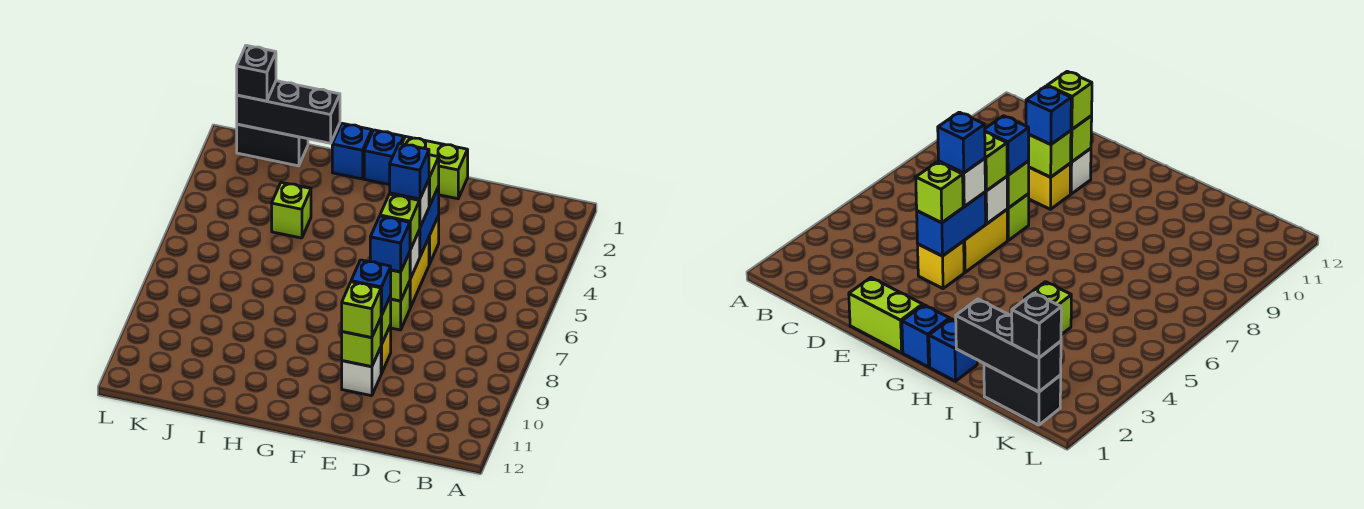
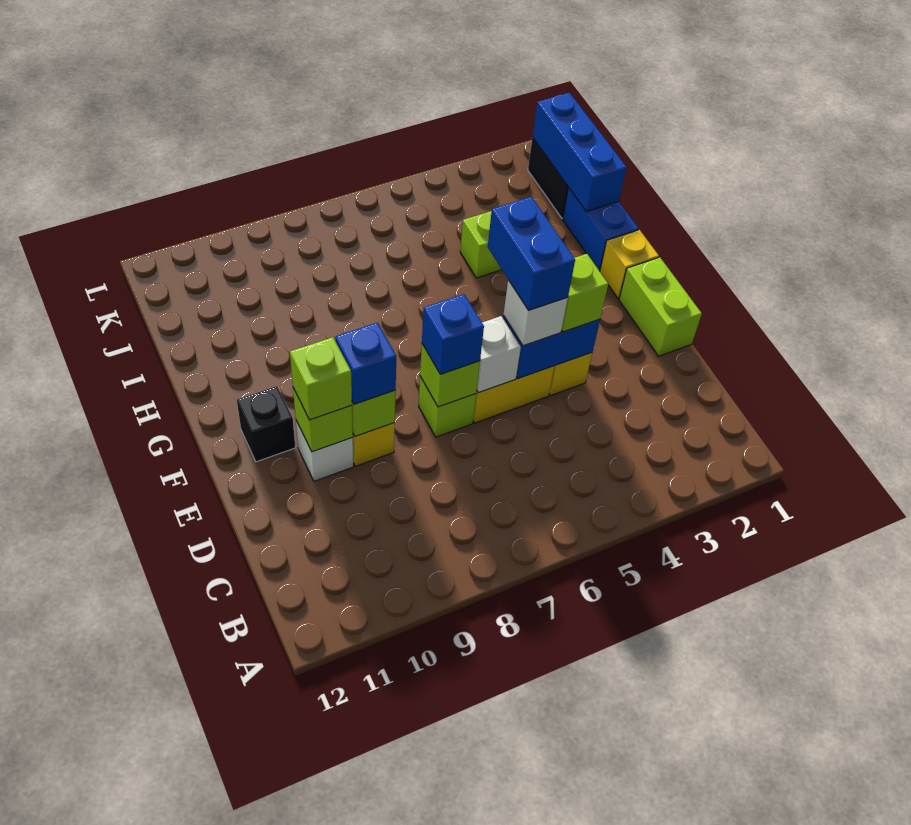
blue 1x1 brick [390,143,429,199] -> blue 1x2 brick [488,197,575,310]
lime 1x1 brick [380,194,420,250] -> none
blue 1x1 brick [364,130,404,185] -> yellow 1x1 brick [600,230,659,298]
blue 1x1 brick [332,123,372,179] -> blue 1x2 brick [563,187,639,271]
black 1x3 brick [237,81,340,143] -> blue 1x3 brick [532,93,627,212]
black 1x1 brick [237,45,276,101] -> black 1x1 brick moved to [237,386,295,462]

